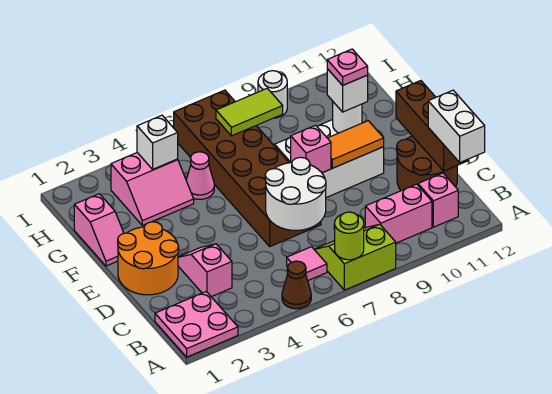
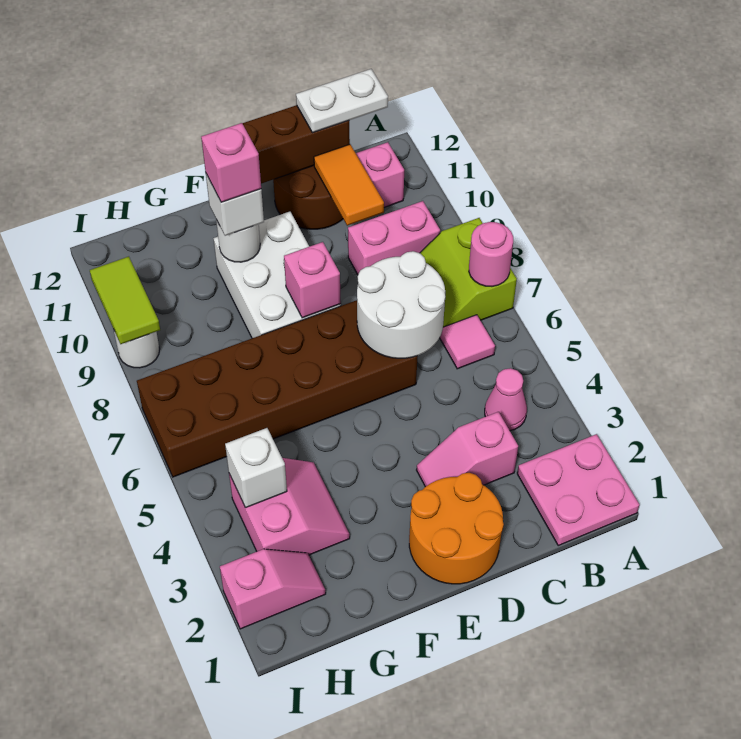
brown 1x1 cone [282,261,311,309] -> none
lime 1x1 round brick [335,212,364,260] -> pink 1x1 round brick [469,222,513,286]
pink 1x2 brick [365,184,432,243] -> pink 1x2 brick turned to [348,201,440,274]
white 1x2 brick [428,90,485,162] -> white 1x2 plate [296,69,388,133]
orange 1x2 tile [328,121,384,168] -> orange 1x2 tile moved to [314,144,384,226]
pink 1x2 slope [74,194,124,266] -> pink 1x2 slope moved to [220,549,326,629]
pink 1x1 plate [327,49,368,85] -> pink 1x1 brick [201,123,261,202]
pink 1x1 cone [186,152,214,199] -> pink 1x1 cone moved to [485,368,527,431]
lime 1x2 tile [216,88,283,136] -> lime 1x2 tile moved to [90,257,160,344]

